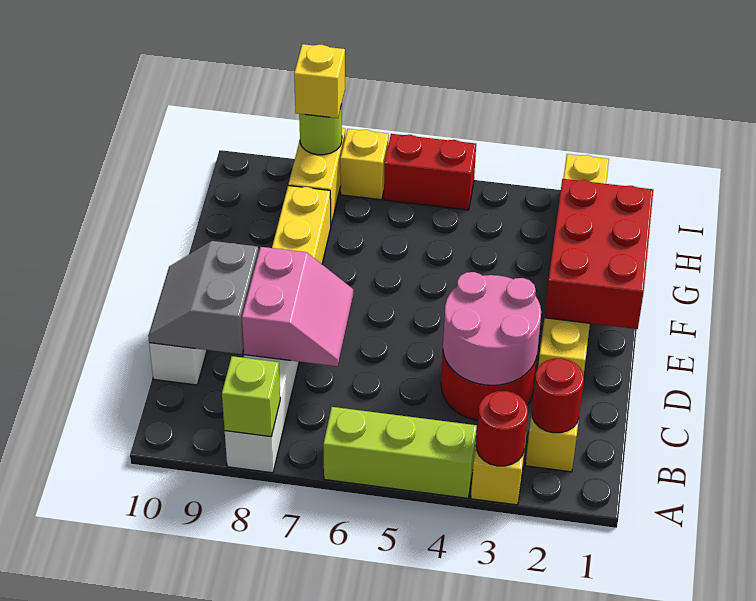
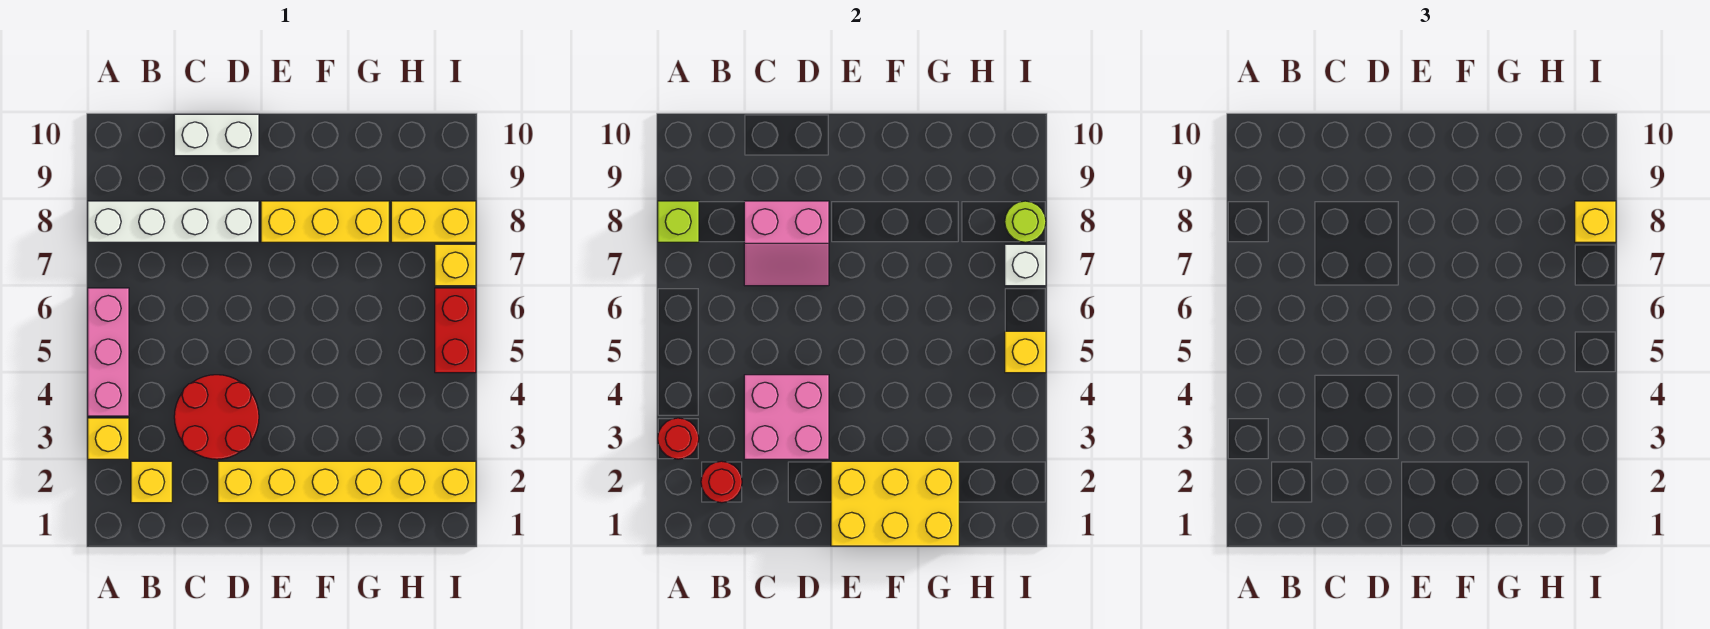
lime 1x3 brick [323,407,477,498] -> pink 1x3 brick [88,288,129,416]
pink 2x2 round brick [443,272,541,385] -> pink 2x2 brick [744,375,829,459]
grey 2x2 slope [148,241,259,354] -> none
red 2x3 brick [545,179,653,329] -> yellow 2x3 brick [831,461,959,546]
none -> yellow 1x1 brick [1005,331,1046,373]
none -> white 1x1 brick [1005,244,1046,286]

